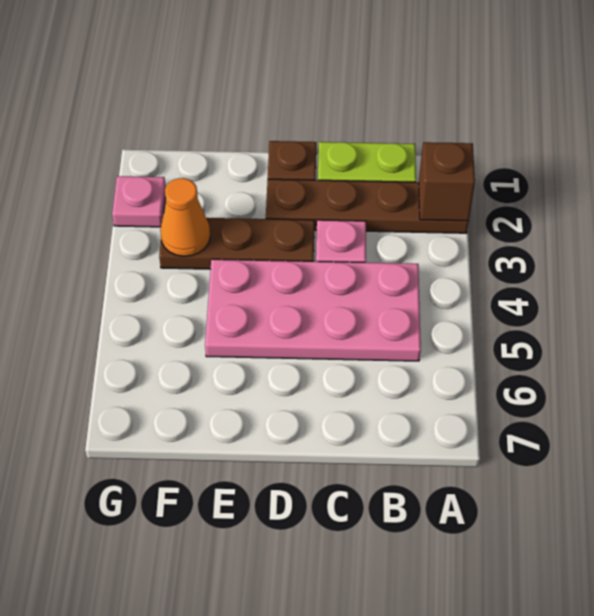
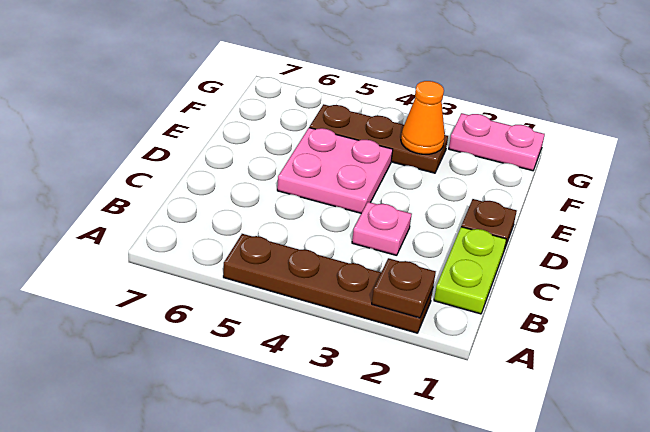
brown 1x4 plate [266,179,469,233] -> brown 1x4 plate turned to [223,234,433,333]
brown 1x1 brick [419,142,475,221] -> brown 1x1 plate [372,258,436,318]
pink 2x4 plate [205,259,421,361] -> pink 2x2 plate [277,128,393,213]
brown 1x3 plate [159,218,314,269] -> brown 1x3 plate turned to [309,104,448,173]
pink 1x1 plate [112,176,166,227] -> pink 1x2 plate [449,113,545,171]

